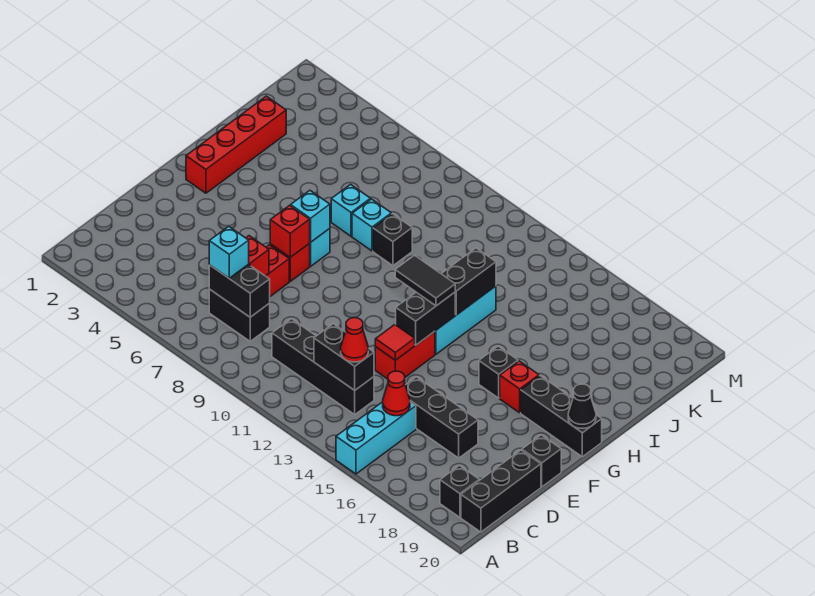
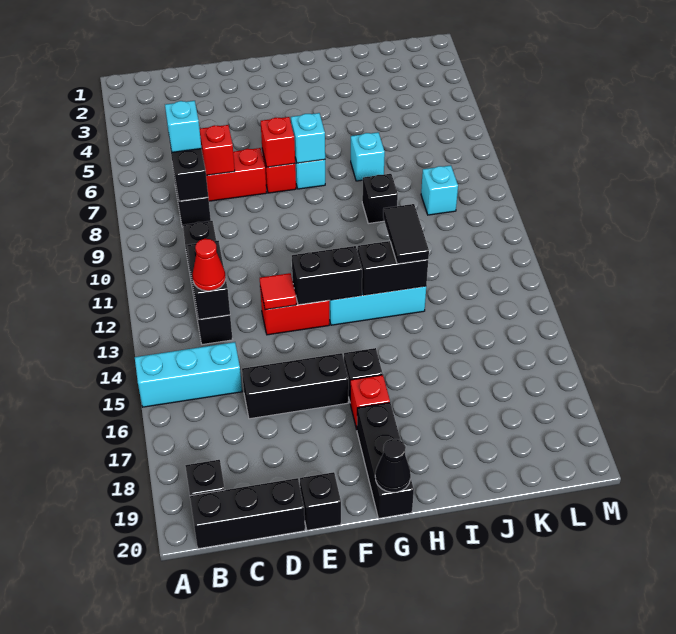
red 1x1 cone [383,371,410,416] -> none
black 1x3 brick [406,377,478,458] -> black 1x3 brick turned to [242,353,349,419]
red 1x4 brick [186,96,286,193] -> none
black 1x2 tile [395,255,455,306] -> black 1x2 tile moved to [383,204,429,264]
cyan 1x1 brick [352,199,391,251] -> cyan 1x1 brick moved to [421,165,458,215]

